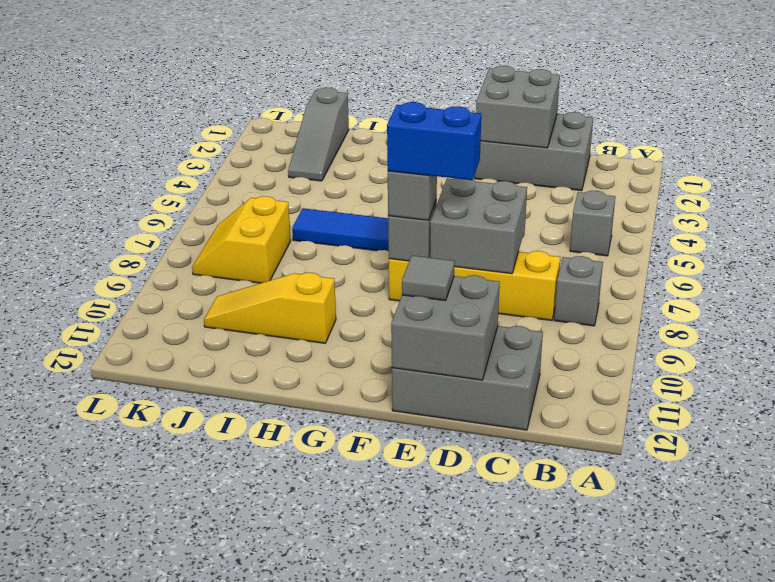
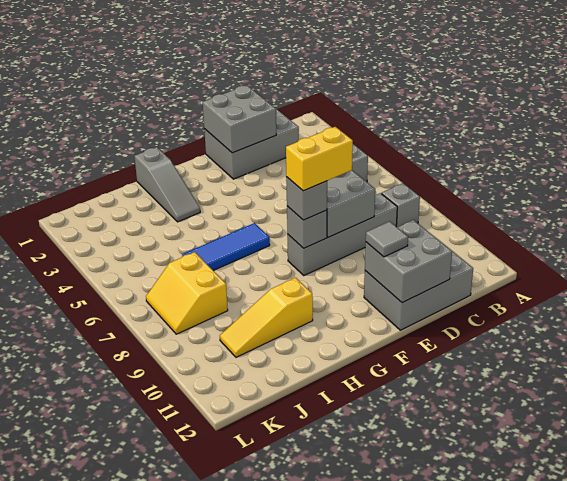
yellow 1x4 brick [389,251,560,321] -> grey 1x4 brick [287,193,397,275]
blue 1x2 brick [387,102,481,180] -> yellow 1x2 brick [286,127,353,191]
grey 1x3 slope [288,88,349,181] -> grey 1x3 slope moved to [134,147,200,222]

